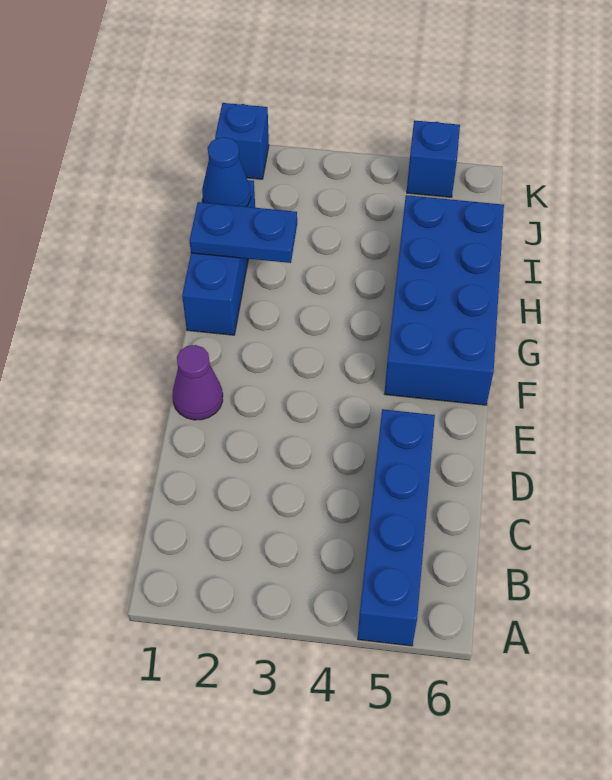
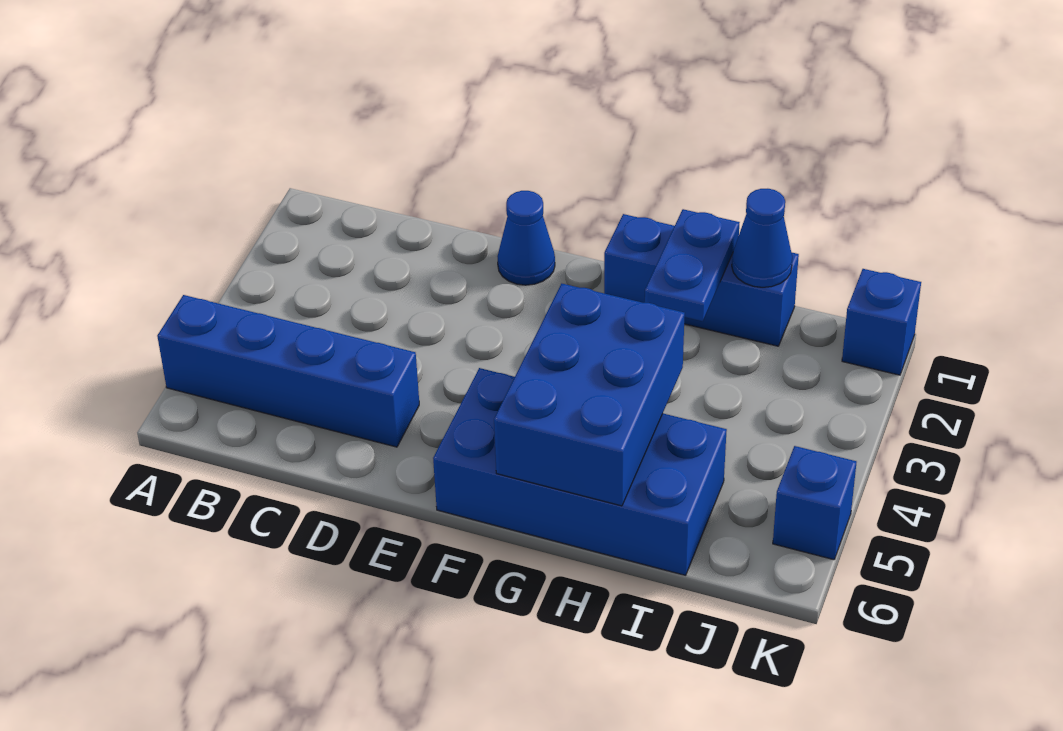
purple 1x1 cone [173,345,223,420] -> blue 1x1 cone [498,191,555,285]
none -> blue 2x3 brick [494,284,685,506]

